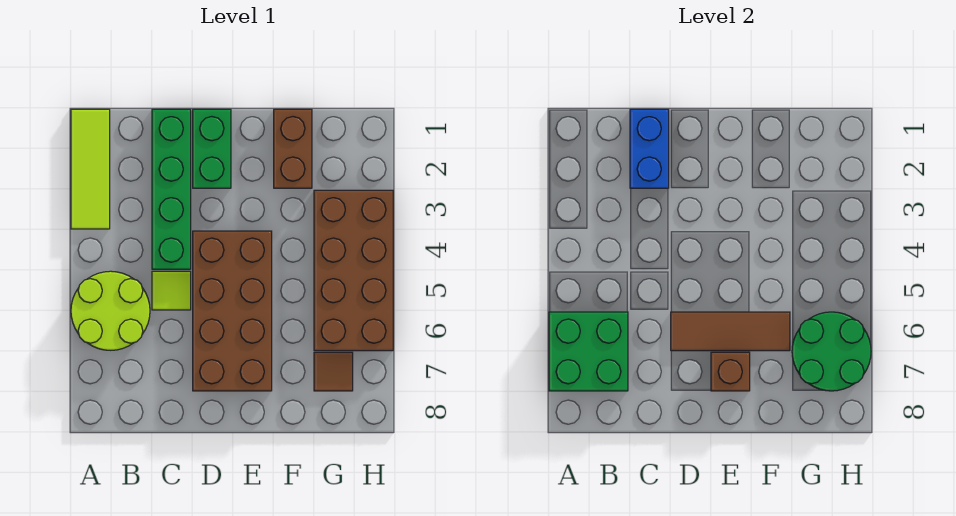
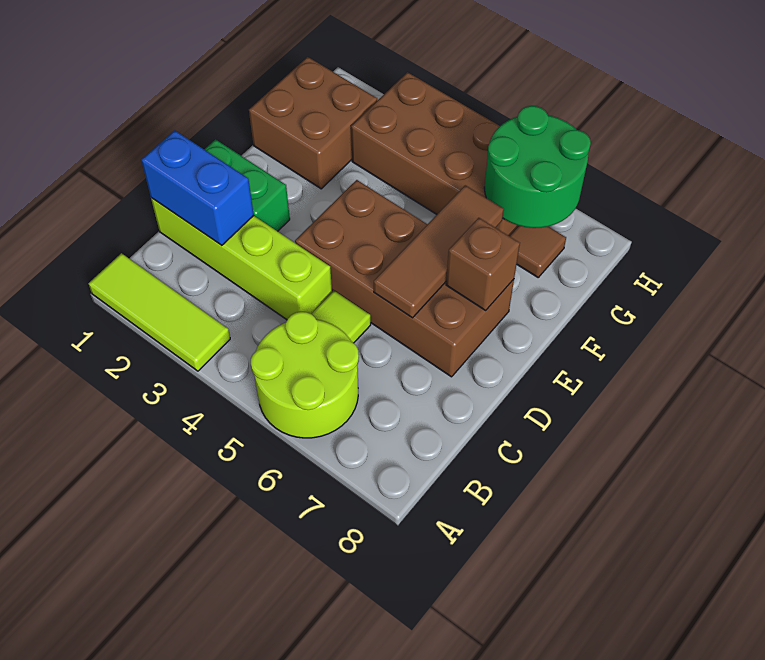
green 2x2 brick [549,312,628,391] -> none
green 1x4 brick [152,109,191,269] -> lime 1x4 brick [151,198,332,320]
brown 1x2 brick [274,109,312,188] -> brown 2x2 brick [249,57,377,189]

